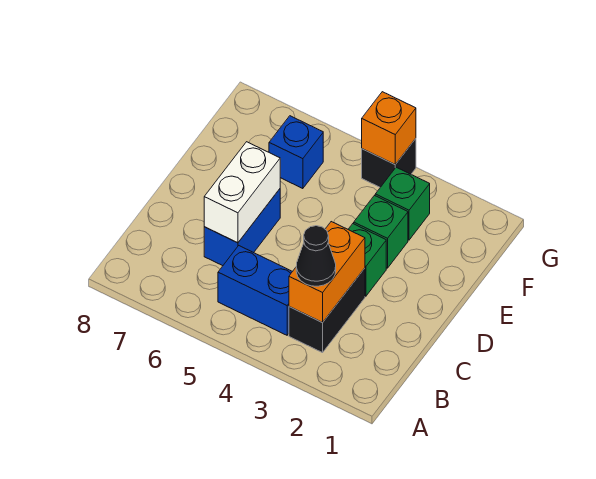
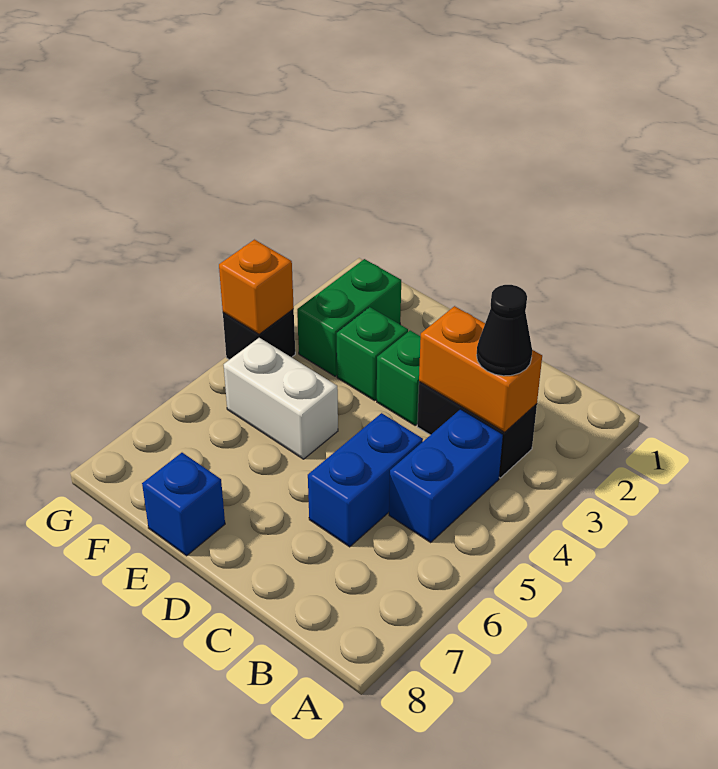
blue 1x2 brick [204,189,280,266] -> blue 1x2 brick turned to [308,413,423,547]
white 1x2 brick [204,142,280,243] -> white 1x2 brick moved to [224,338,338,459]
green 1x1 brick [375,167,430,240] -> green 1x2 brick [297,259,401,376]
blue 1x1 brick [269,116,323,189] -> blue 1x1 brick moved to [142,453,225,556]

